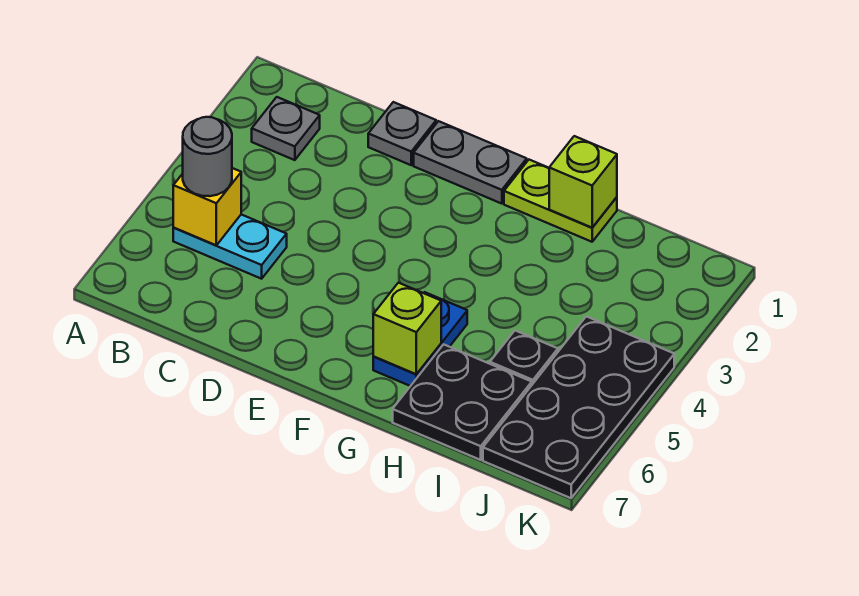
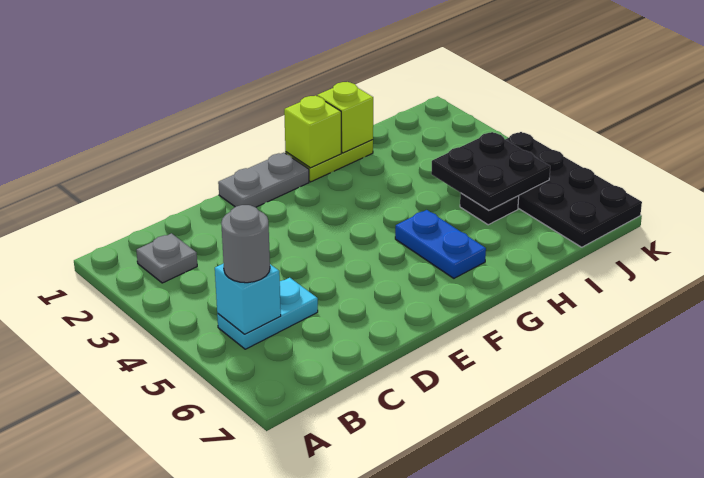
yellow 1x1 brick [173,168,241,245] -> cyan 1x1 brick [215,263,281,334]
grey 1x1 plate [368,102,436,165] -> none
lime 1x1 brick [373,283,441,374] -> lime 1x1 brick moved to [284,96,341,168]
black 2x2 plate [393,344,532,460] -> black 2x2 plate moved to [431,132,550,210]

